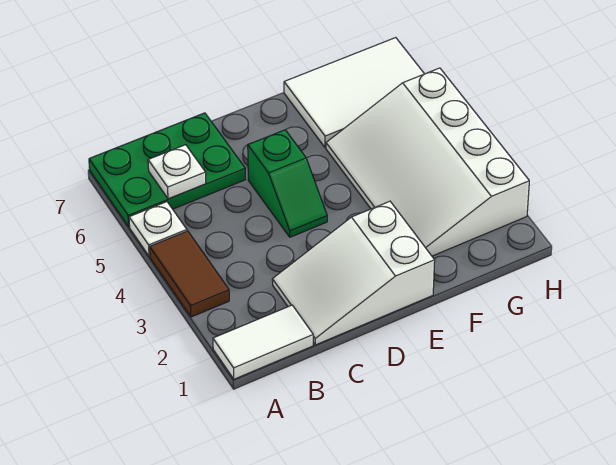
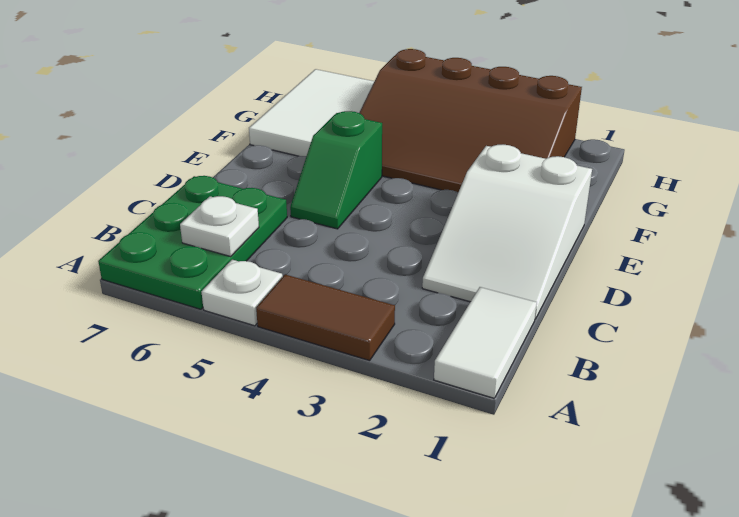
green 1x2 slope [248,130,327,237] -> green 1x2 slope turned to [290,111,382,229]
white 3x4 slope [326,68,529,256] -> brown 3x4 slope [359,49,582,192]

